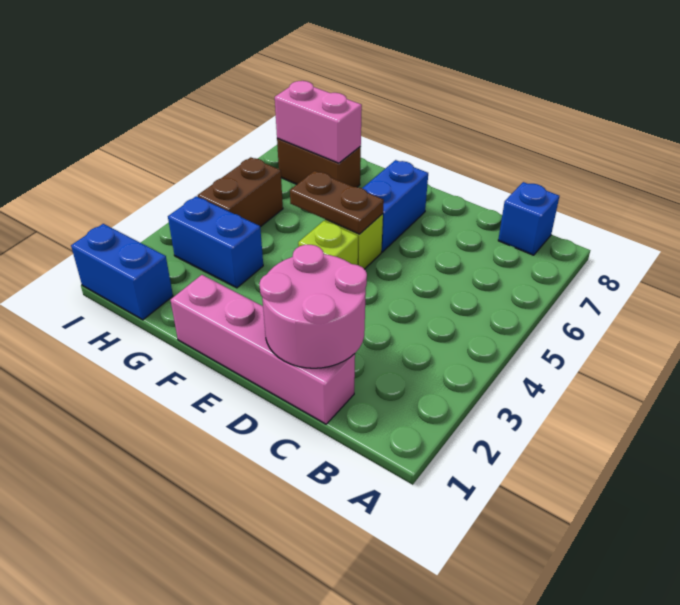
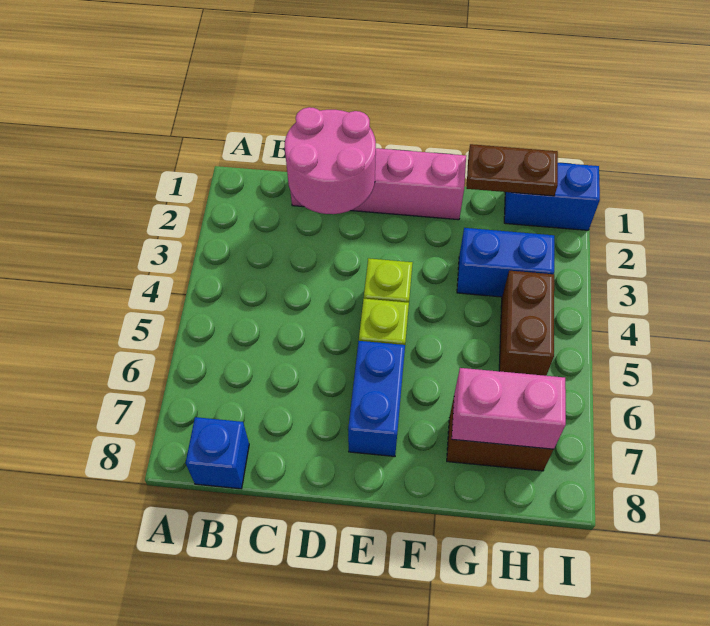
brown 1x2 plate [290,171,384,234] -> brown 1x2 plate moved to [467,144,558,196]

